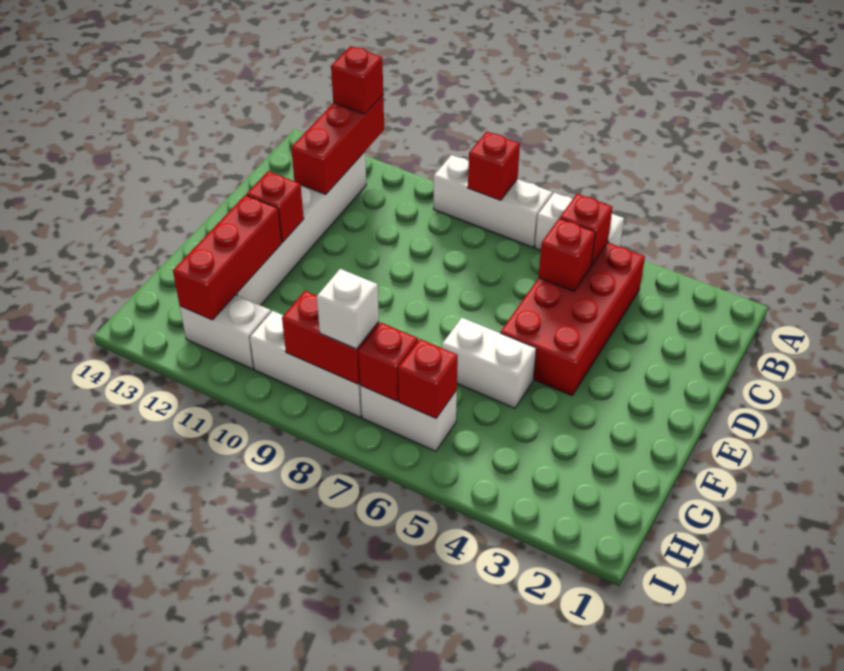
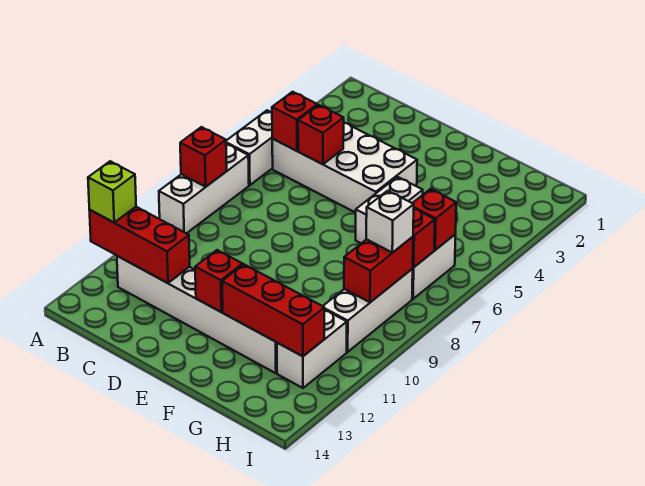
red 1x1 brick [331,46,383,114] -> lime 1x1 brick [88,161,136,222]
red 2x4 brick [500,242,645,395] -> white 2x4 brick [272,123,417,213]

